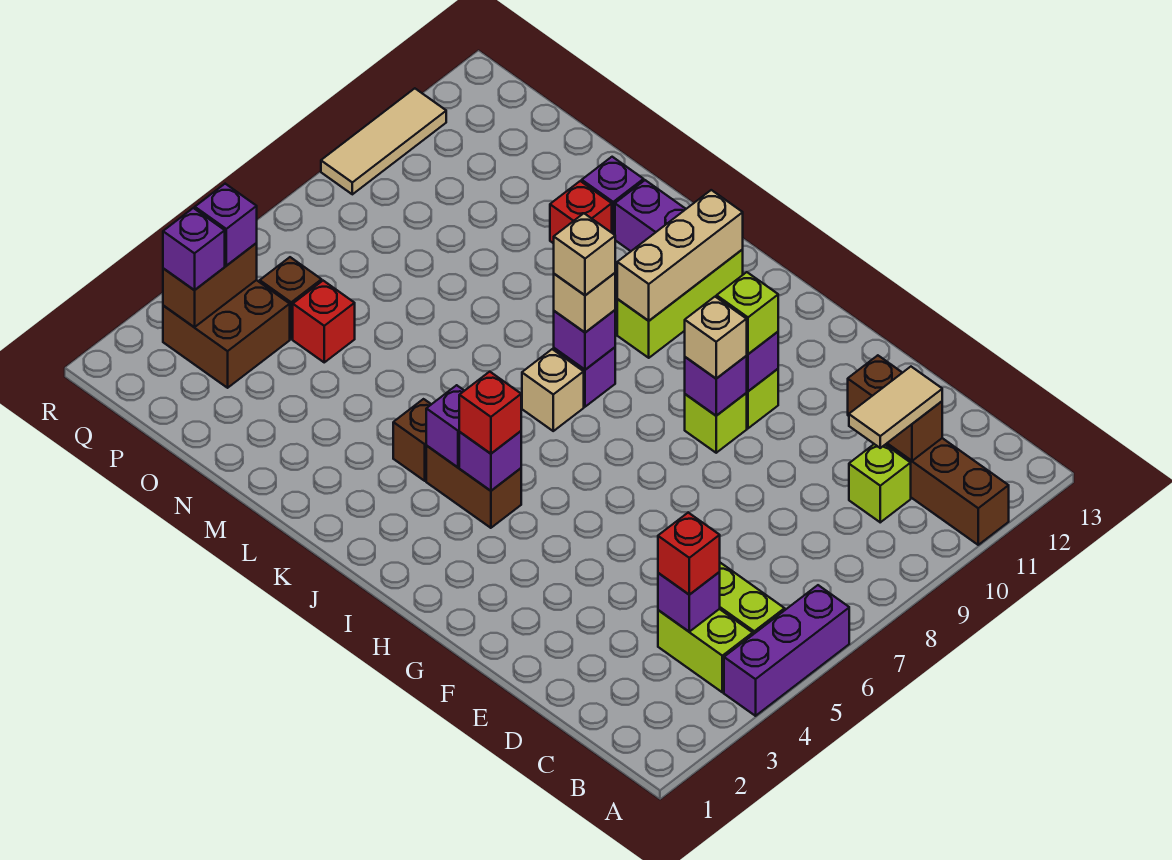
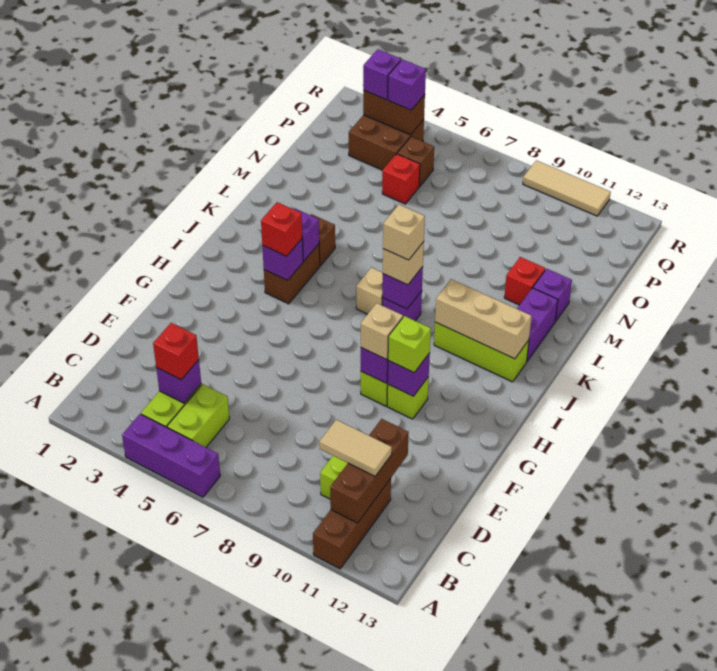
brown 1x2 brick [848,355,942,461] -> brown 1x3 brick [330,419,409,523]

